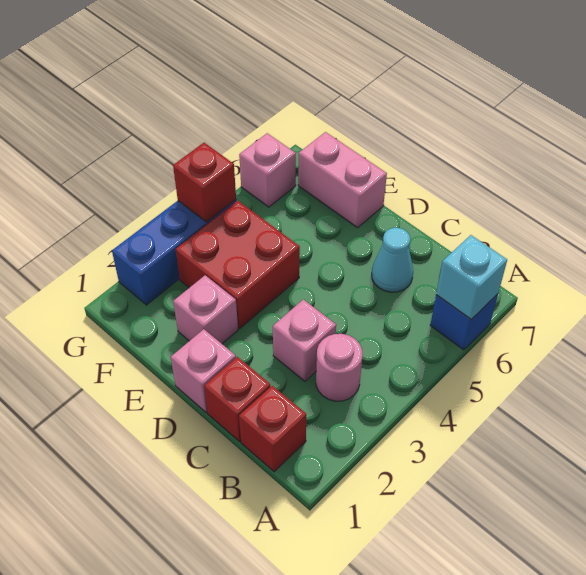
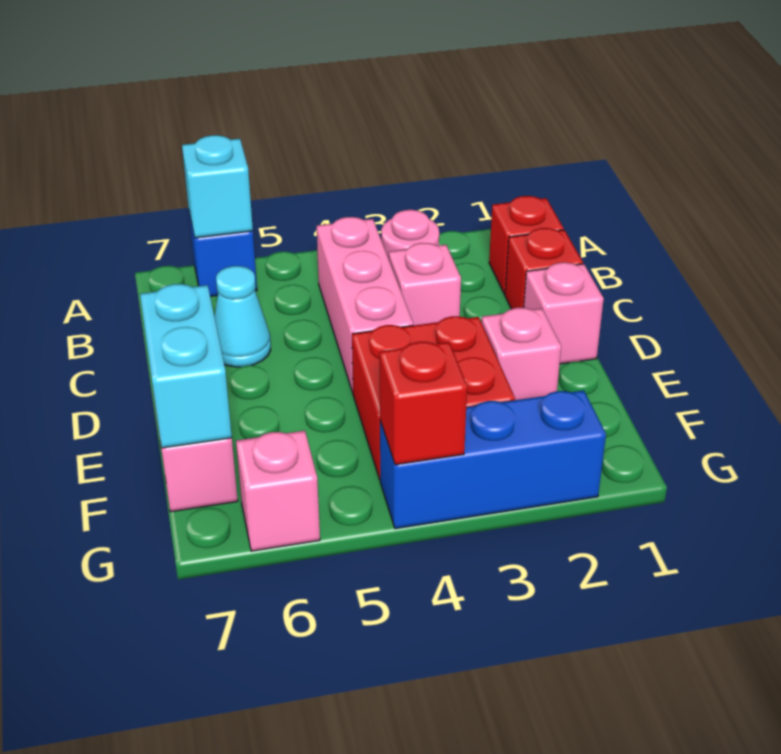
none -> pink 1x3 brick [317,217,413,393]
none -> cyan 1x2 brick [140,284,232,448]

